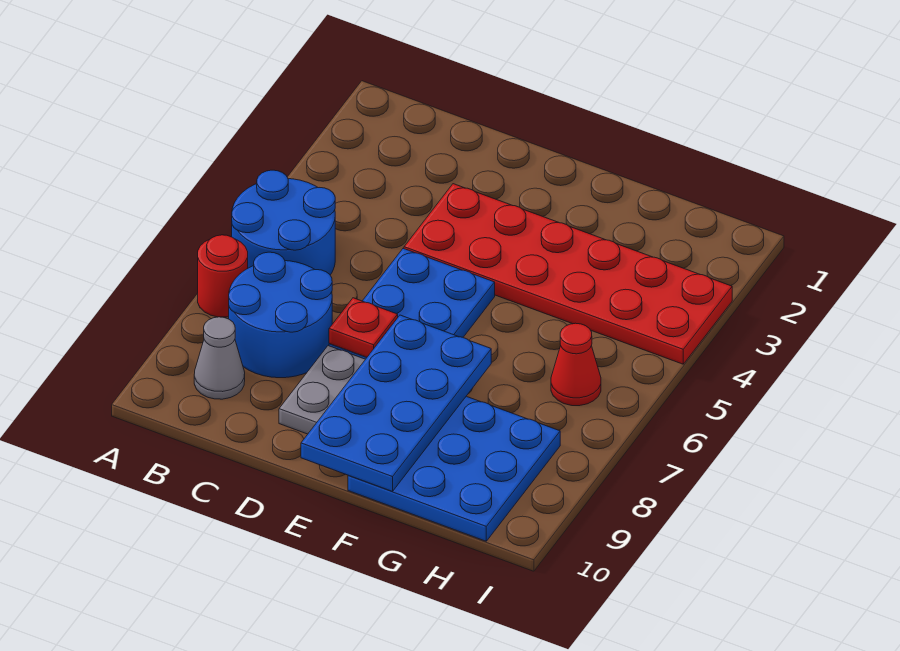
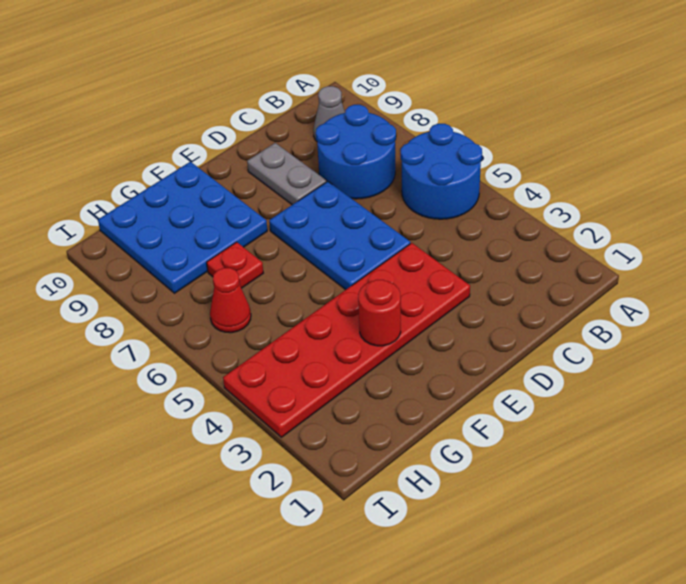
red 1x1 round brick [198,235,248,317] -> red 1x1 round brick moved to [358,280,401,346]
red 1x1 plate [329,298,398,357] -> red 1x1 plate moved to [207,242,263,288]
blue 2x4 plate [301,315,491,491] -> none

